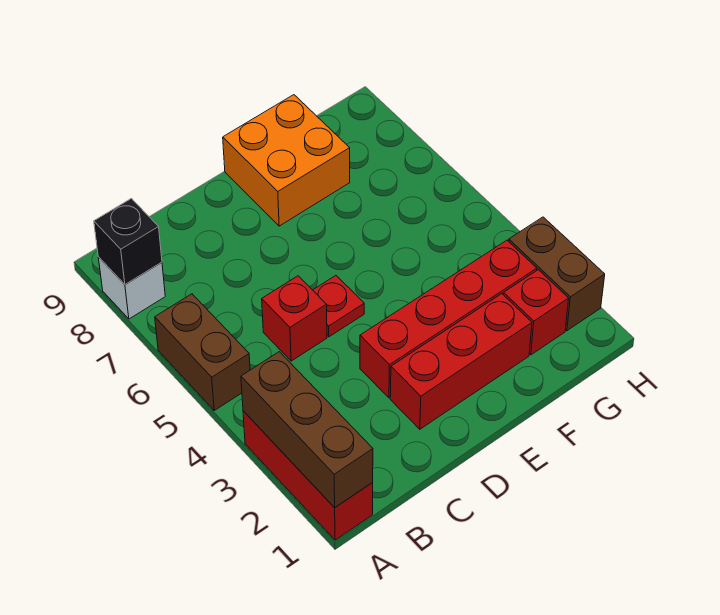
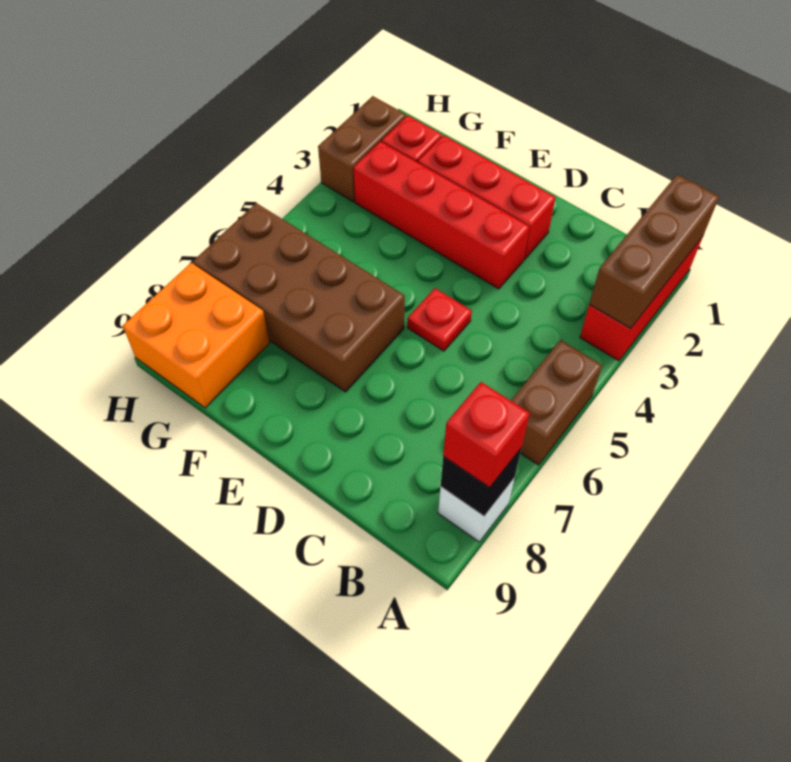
red 1x1 brick [262,276,327,361] -> red 1x1 brick moved to [443,382,530,488]
none -> brown 2x4 brick [193,203,405,392]
orange 2x2 brick [223,95,350,226] -> orange 2x2 brick moved to [123,263,269,408]

